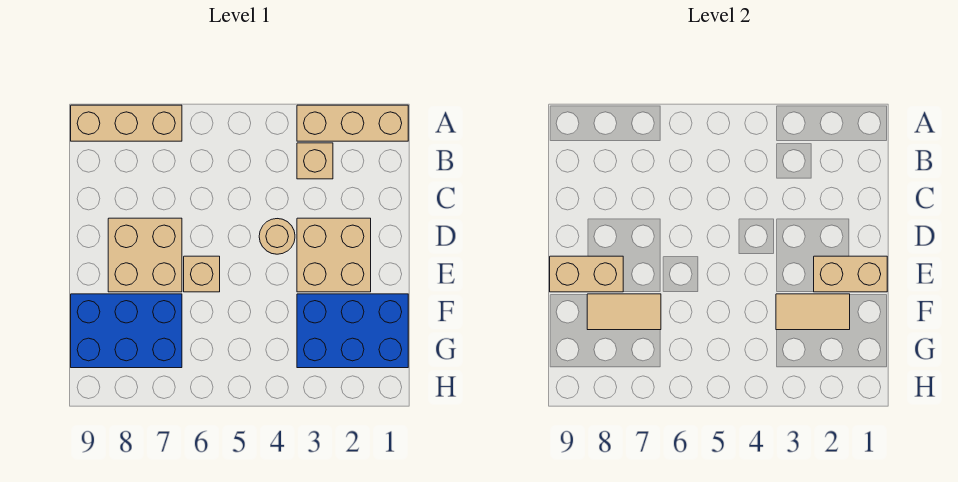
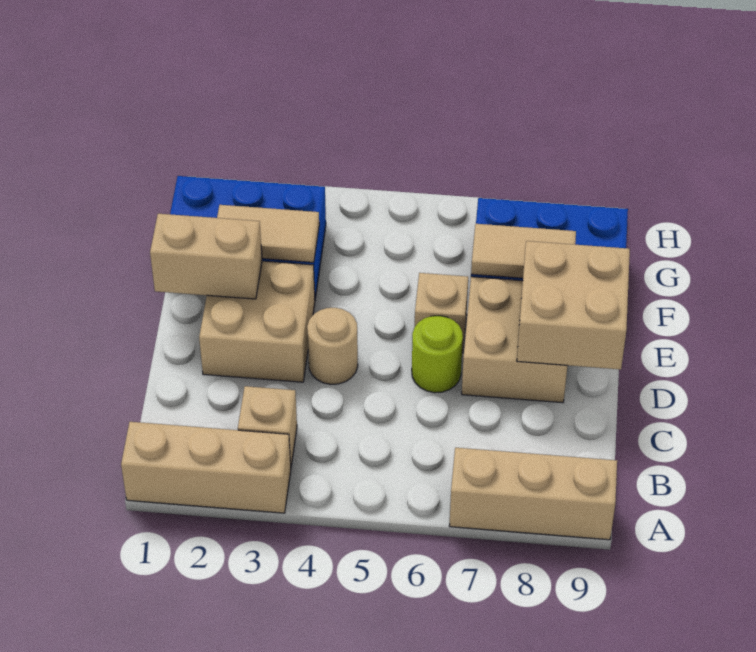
none -> lime 1x1 round brick [412,316,463,393]
tan 1x2 brick [550,256,623,292] -> tan 2x2 brick [517,241,630,369]

